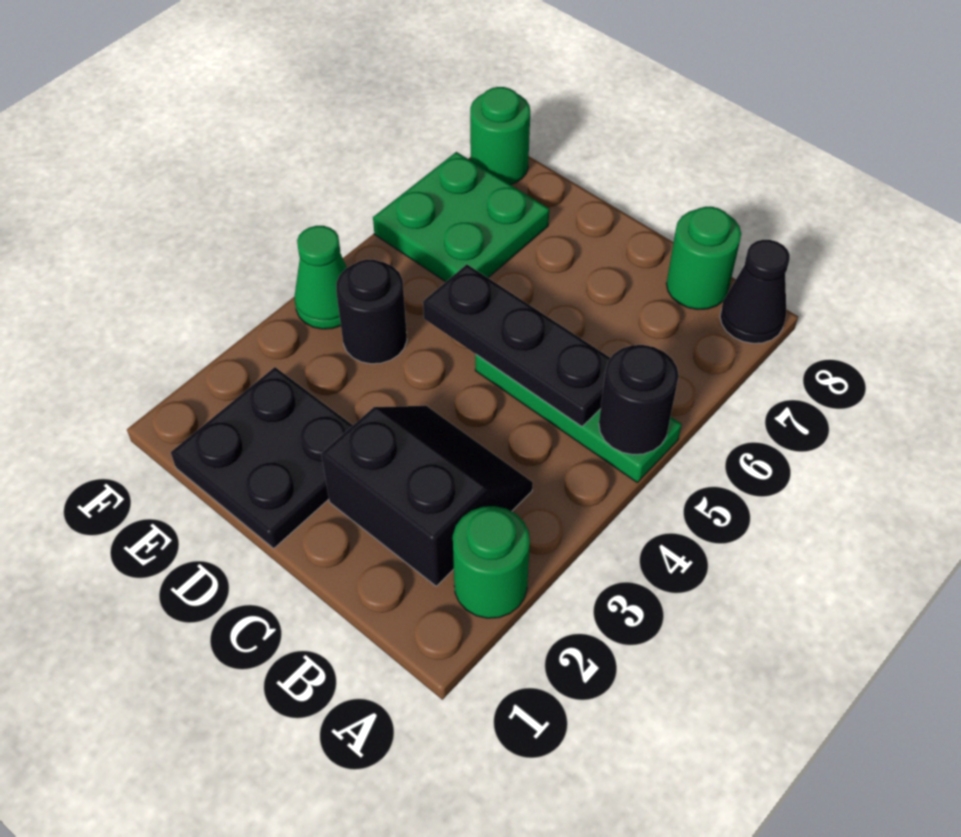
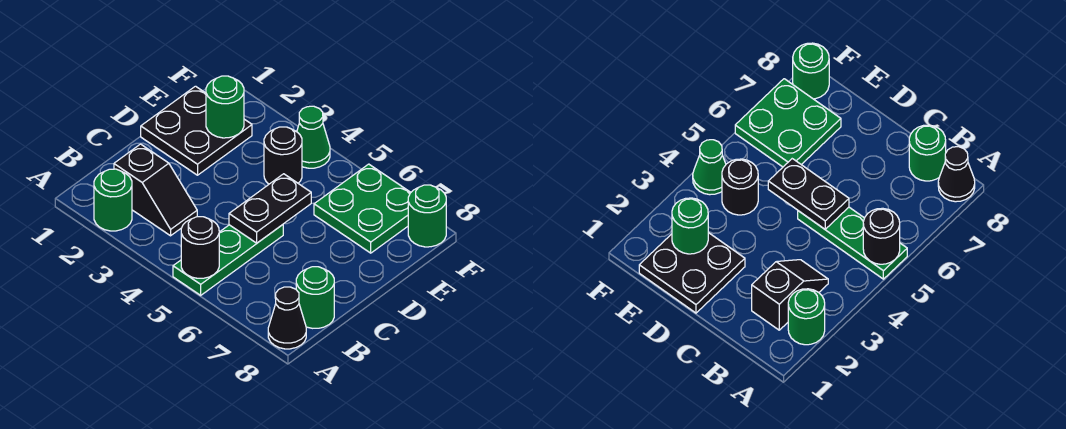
black 2x2 slope [321,406,533,586] -> black 1x2 slope [114,144,197,236]
black 1x3 plate [423,265,610,426] -> black 1x2 plate [229,174,311,243]
none -> green 1x1 round brick [206,76,244,138]

